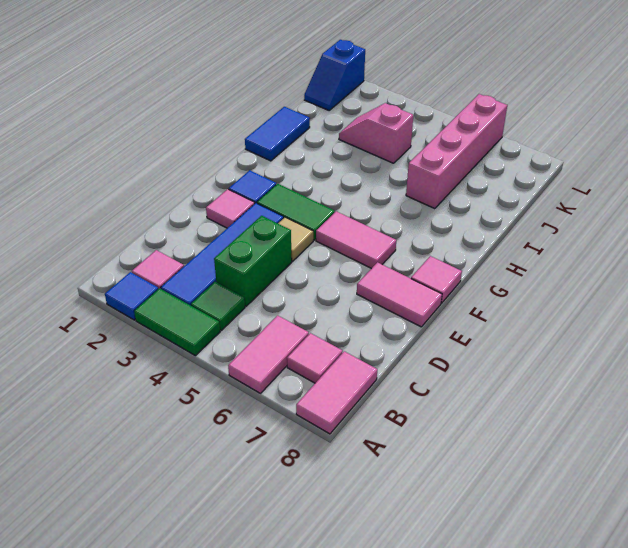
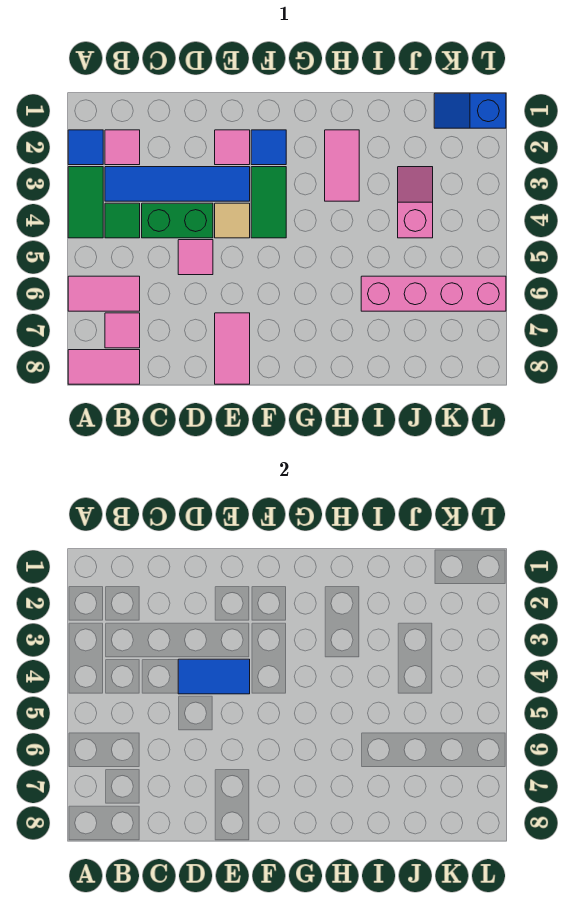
pink 1x2 tile [316,211,396,269] -> pink 1x2 tile moved to [325,130,359,201]
pink 1x1 tile [411,256,462,303] -> pink 1x1 tile moved to [178,240,213,275]
blue 1x2 tile [245,107,310,161] -> blue 1x2 tile moved to [178,659,250,694]

